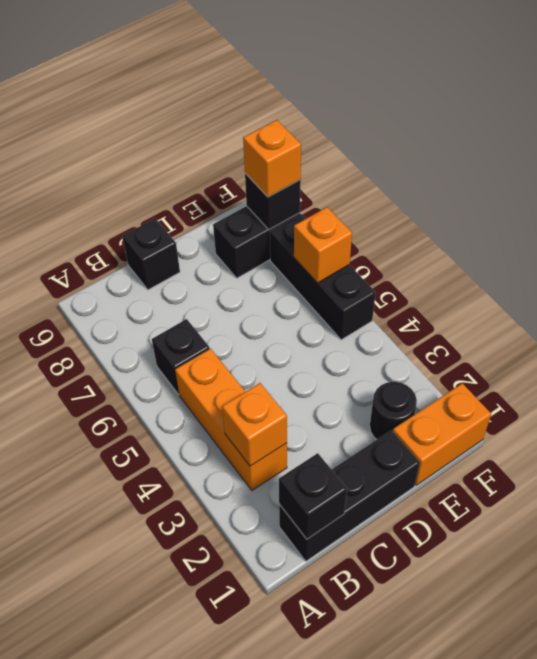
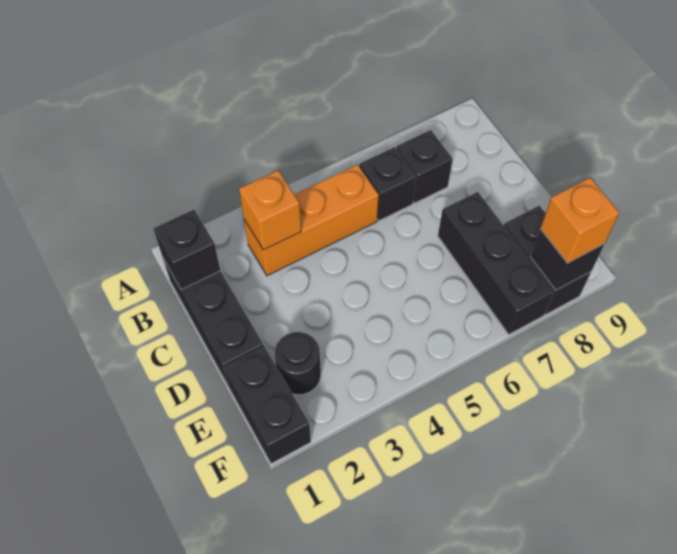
black 1x1 brick [122,218,180,290] -> black 1x1 brick moved to [396,130,453,203]
orange 1x2 brick [393,383,491,485] -> black 1x2 brick [224,346,311,464]
black 1x3 brick [270,214,376,340] -> black 1x3 brick turned to [438,192,554,334]
orange 1x1 brick [294,207,352,283] -> none

